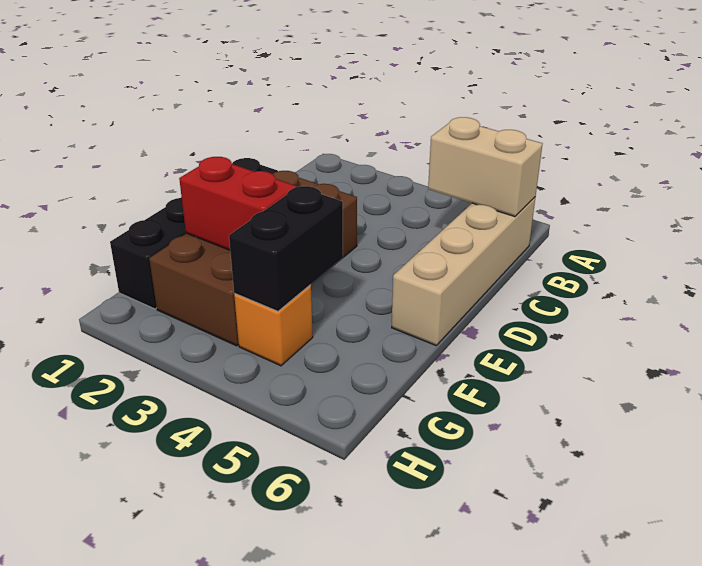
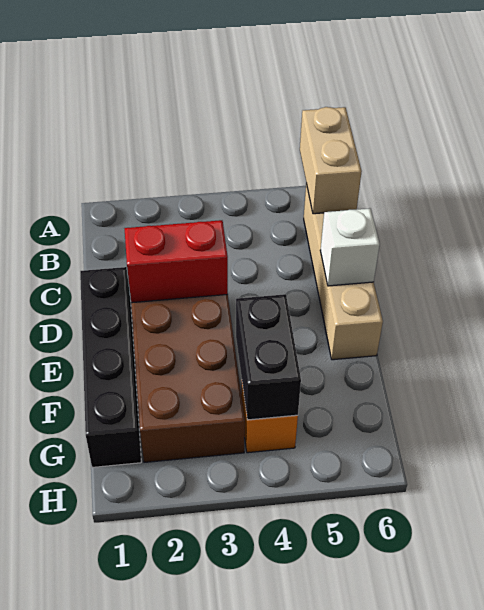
tan 1x2 brick [428,117,542,217] -> tan 1x2 brick turned to [300,107,362,214]
none -> white 1x1 brick [320,208,380,286]
red 1x2 brick [179,157,296,250] -> red 1x2 brick moved to [124,220,228,303]

